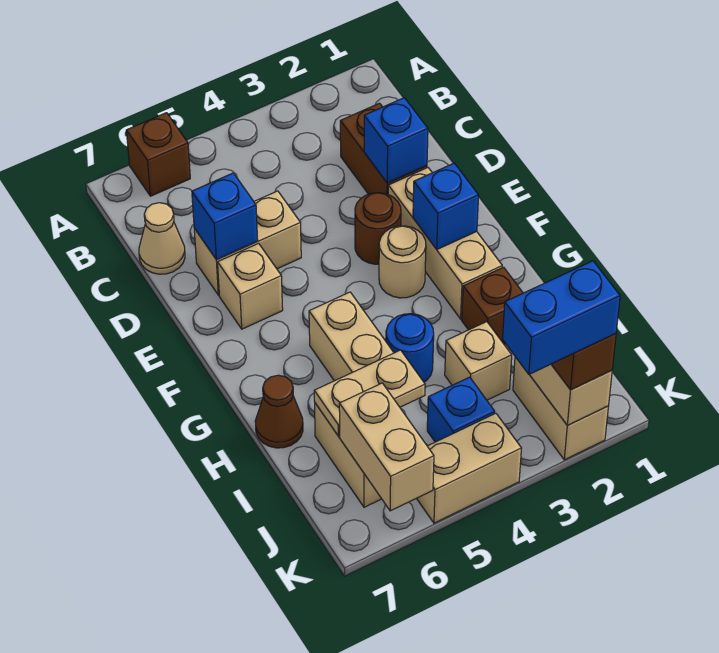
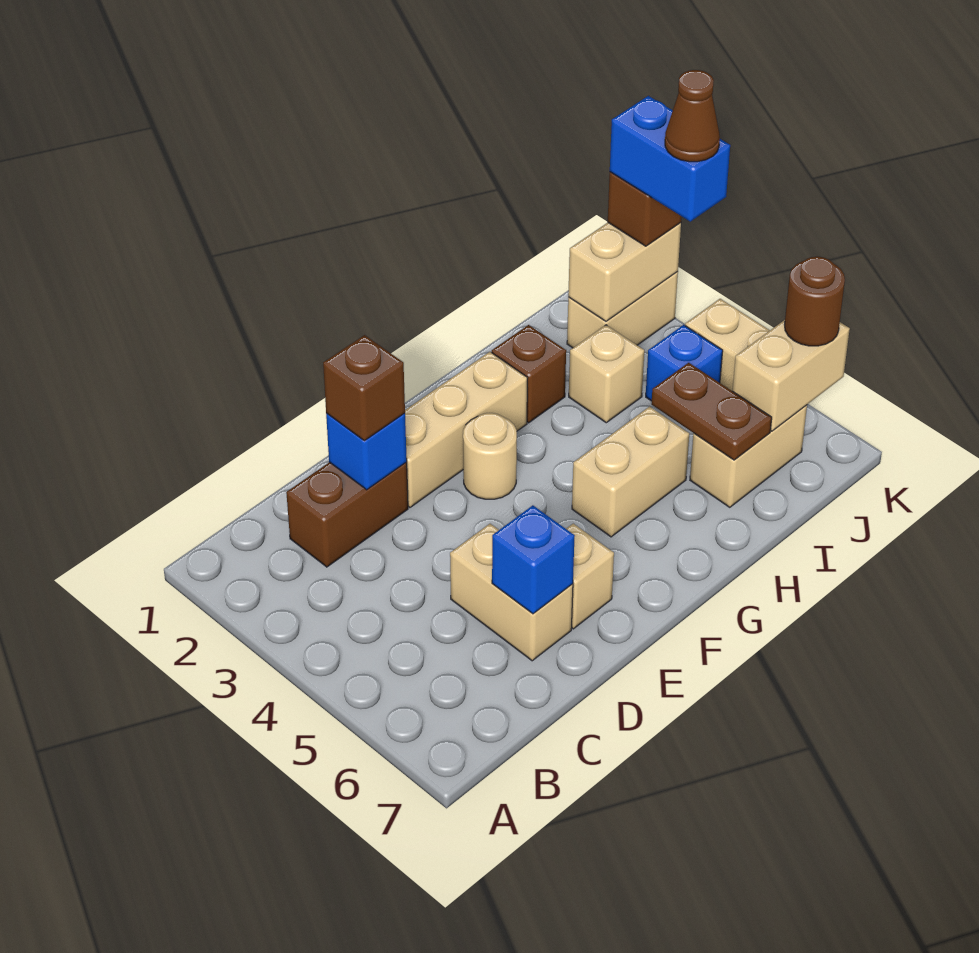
brown 1x1 brick [126,113,190,196] -> brown 1x1 brick moved to [323,335,405,441]
tan 1x1 cone [139,203,185,274] -> none
brown 1x1 round brick [355,193,401,264] -> brown 1x1 round brick moved to [785,257,845,346]
blue 1x1 brick [413,163,479,249] -> none
blue 1x1 round brick [386,314,434,382] -> none
brown 1x1 cone [255,375,303,448] -> brown 1x1 cone moved to [665,70,720,162]
tan 1x2 plate [314,350,425,436] -> brown 1x2 plate [652,363,772,460]

